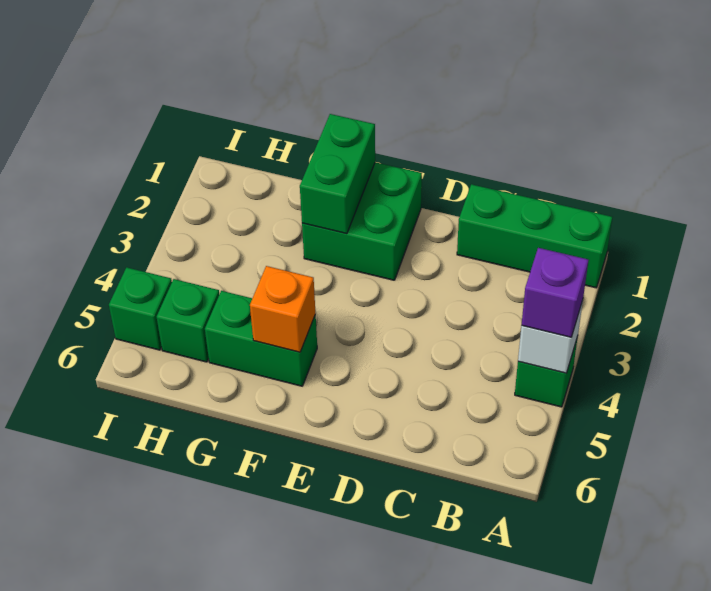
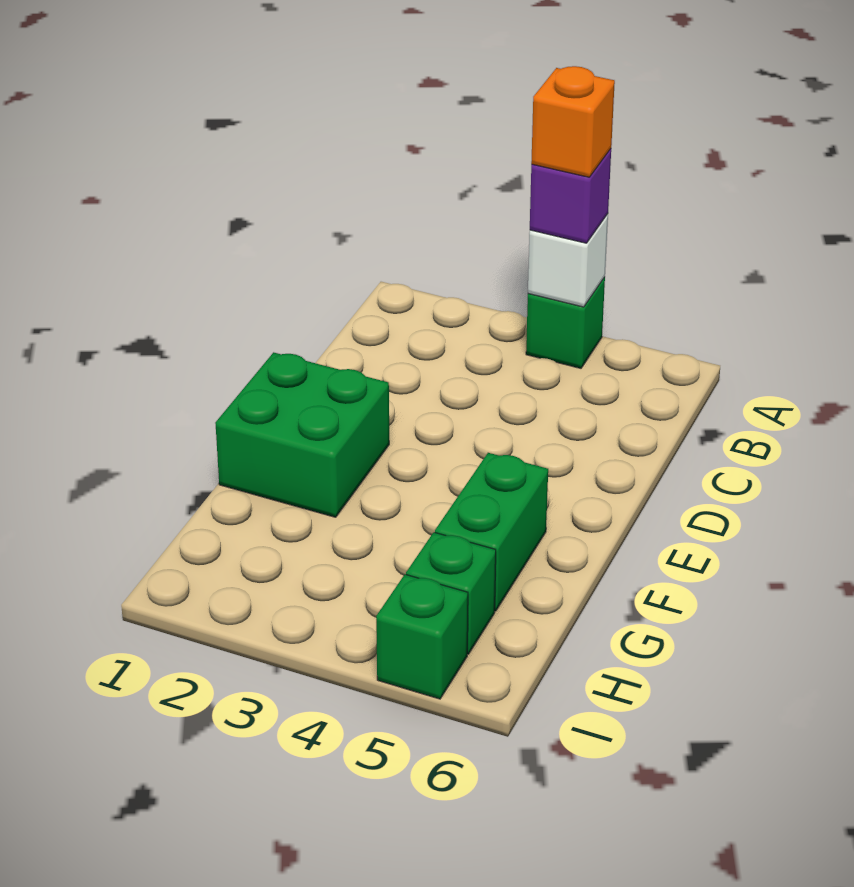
green 1x3 brick [457,184,612,288] -> none
green 1x2 brick [300,114,375,234] -> none
orange 1x1 brick [250,266,316,352] -> orange 1x1 brick moved to [531,66,615,177]

